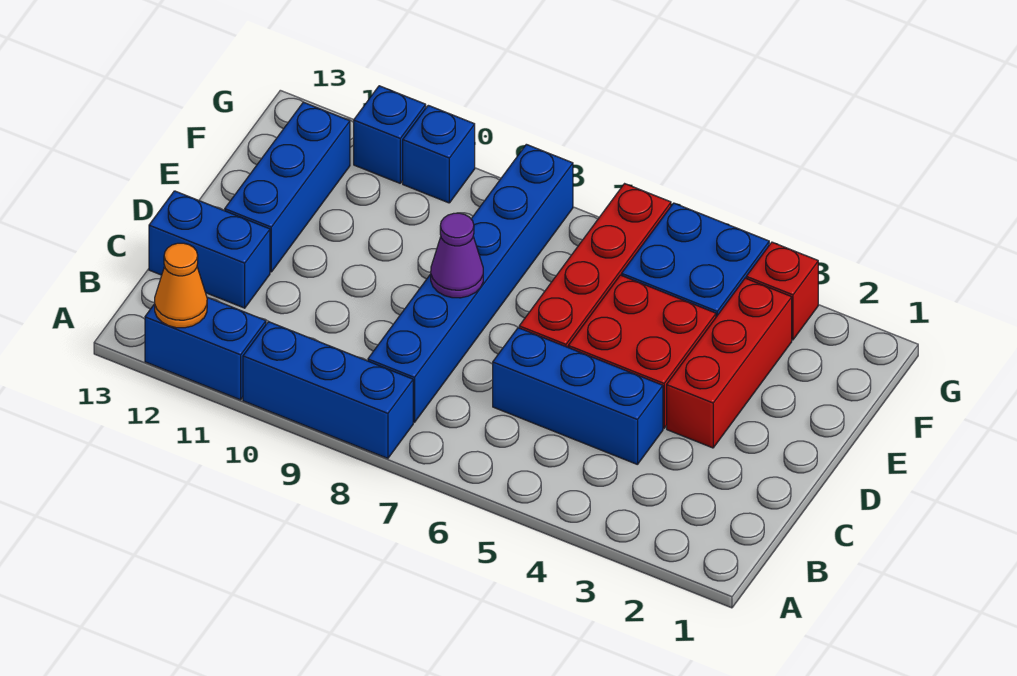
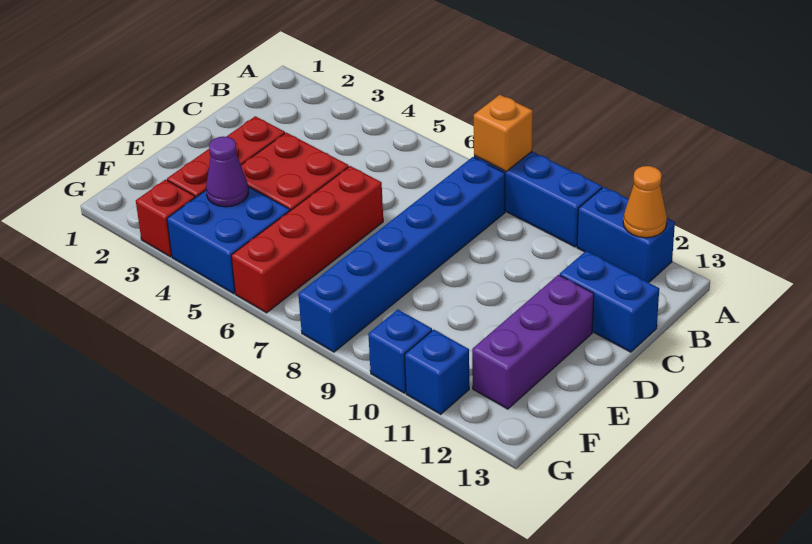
none -> orange 1x1 brick [474,95,533,171]
blue 1x3 brick [493,328,663,465] -> none
purple 1x1 cone [431,213,483,298] -> purple 1x1 cone moved to [206,136,248,207]
blue 1x3 brick [225,102,350,272] -> purple 1x3 brick [472,275,594,409]

